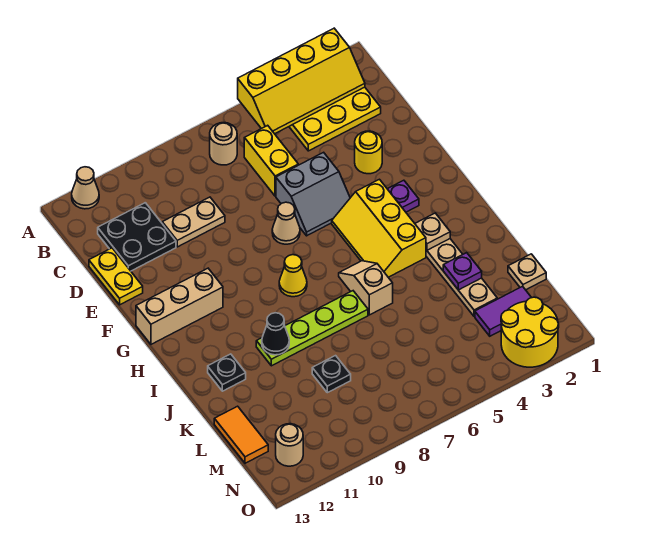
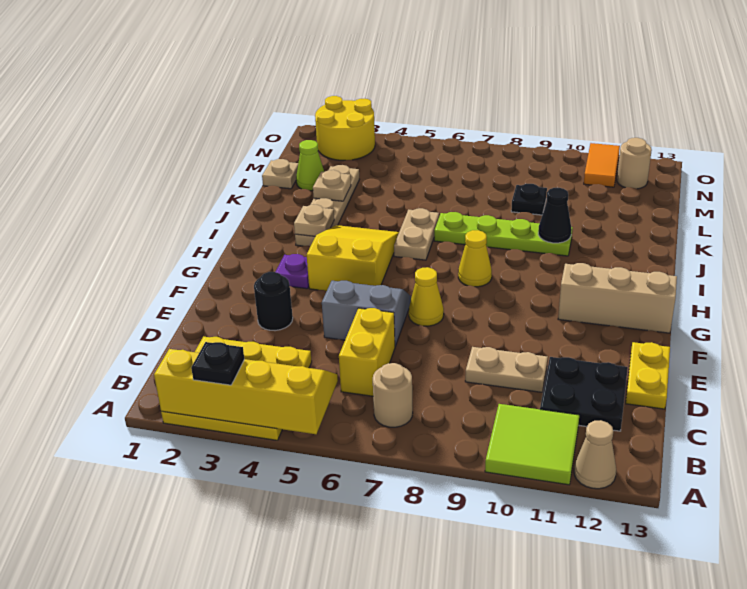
none -> lime 2x2 tile [485,404,579,485]
yellow 1x1 round brick [355,131,382,174] -> black 1x1 round brick [254,272,293,331]
tan 1x1 cone [272,202,300,244] -> yellow 1x1 cone [409,267,444,326]
yellow 2x3 slope [332,179,426,277] -> yellow 2x3 slope turned to [307,225,399,291]
tan 1x2 slope [339,261,393,315] -> tan 1x2 plate [394,208,439,260]
black 1x1 plate [208,354,246,391] -> black 1x1 plate moved to [191,342,244,385]
purple 1x1 plate [443,253,482,290] -> tan 1x1 plate [313,170,351,201]
none -> lime 1x1 cone [296,140,324,191]
orange 1x2 tile [214,406,268,463] -> orange 1x2 tile moved to [584,143,620,187]
purple 1x2 tile [475,287,532,336] -> none

